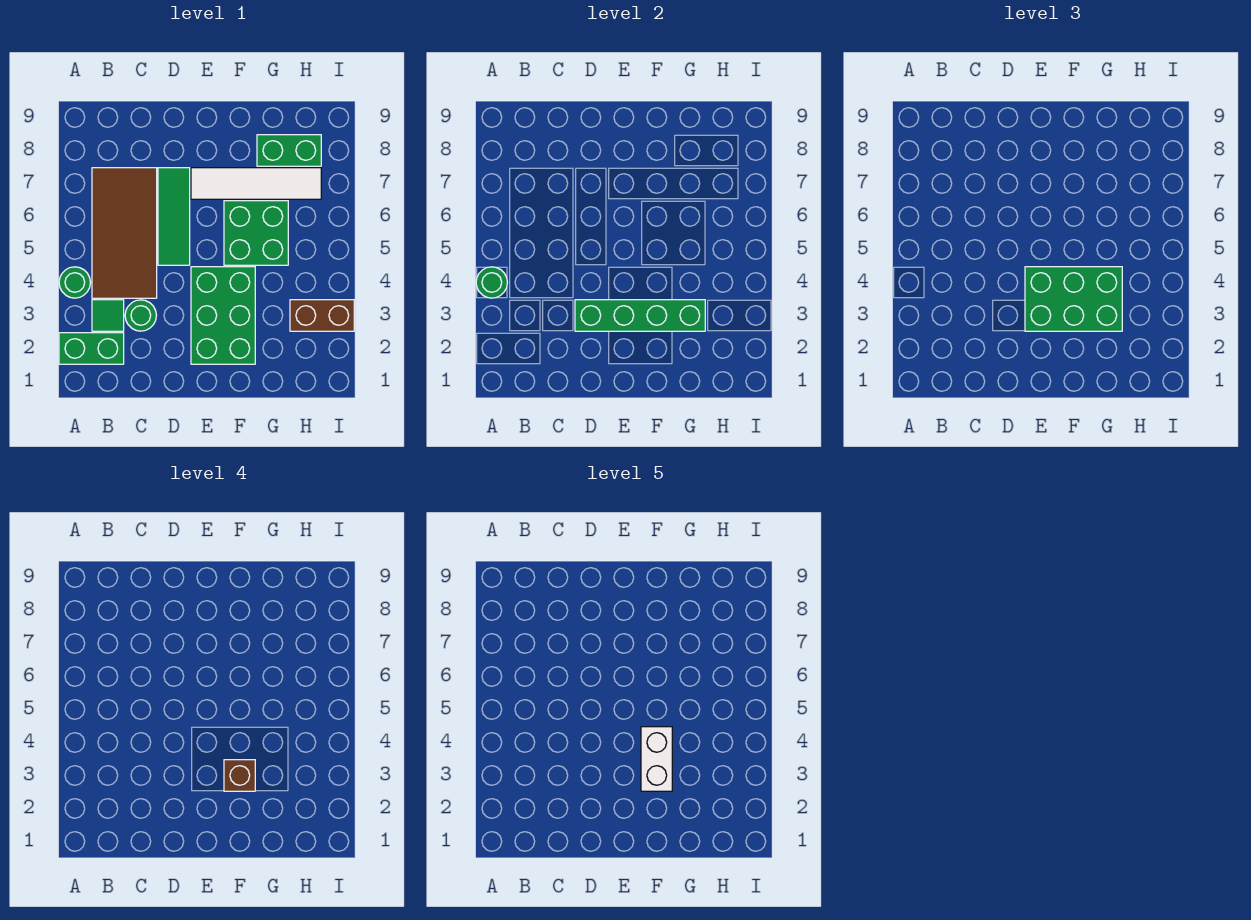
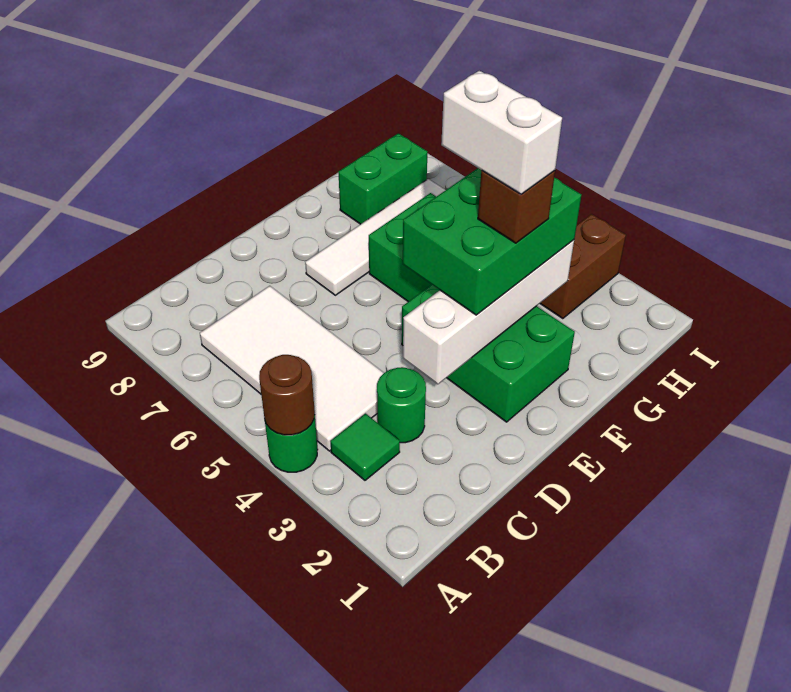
green 1x2 brick [59,333,124,364] -> none
green 1x1 round brick [476,267,507,298] -> brown 1x1 round brick [259,355,315,435]
brown 2x4 tile [92,168,157,298] -> white 2x4 tile [200,286,384,451]
green 1x4 brick [575,300,705,331] -> white 1x4 brick [403,240,574,384]
green 1x3 tile [158,168,190,265] -> none

